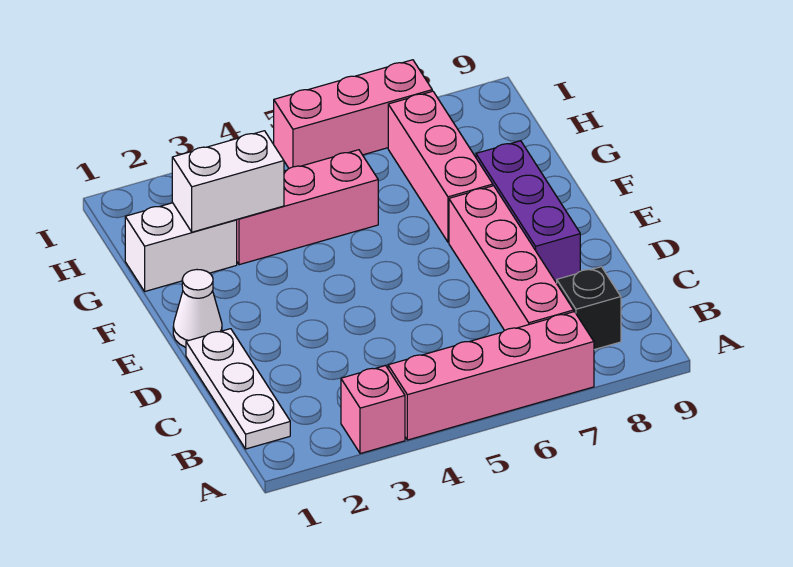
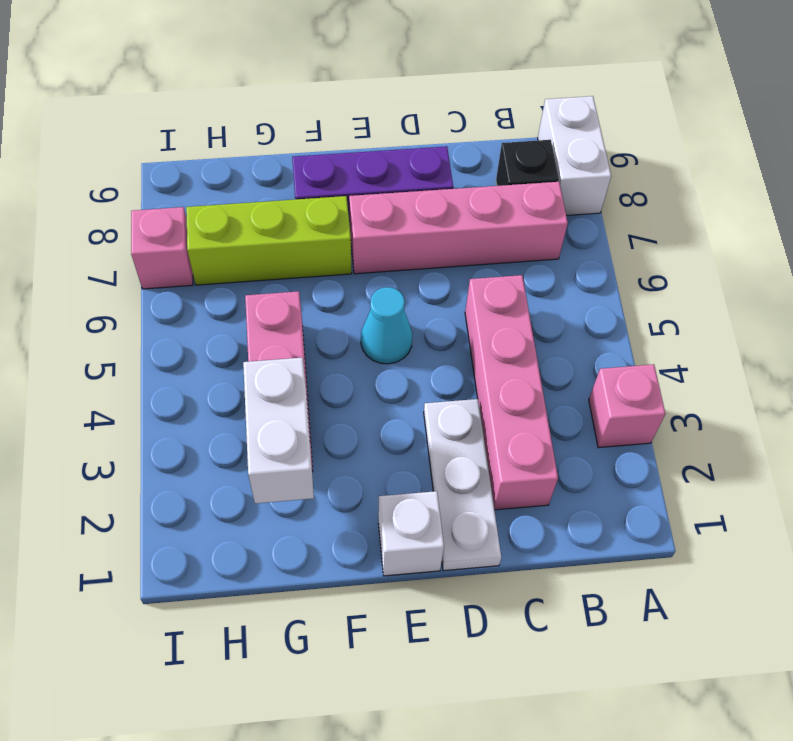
pink 1x4 brick [388,312,594,440] -> pink 1x4 brick moved to [465,275,558,510]
white 1x3 plate [186,329,290,449] -> white 1x3 plate turned to [424,399,501,571]
white 1x1 cone [173,270,222,347] -> white 1x1 brick [378,491,444,576]
none -> cyan 1x1 cone [361,287,412,364]
pink 1x3 brick [388,91,493,242] -> lime 1x3 brick [186,196,352,285]
white 1x2 brick [125,203,237,291] -> white 1x2 brick moved to [538,96,611,216]
pink 1x3 brick [274,60,432,168] -> pink 1x1 brick [131,207,193,289]

